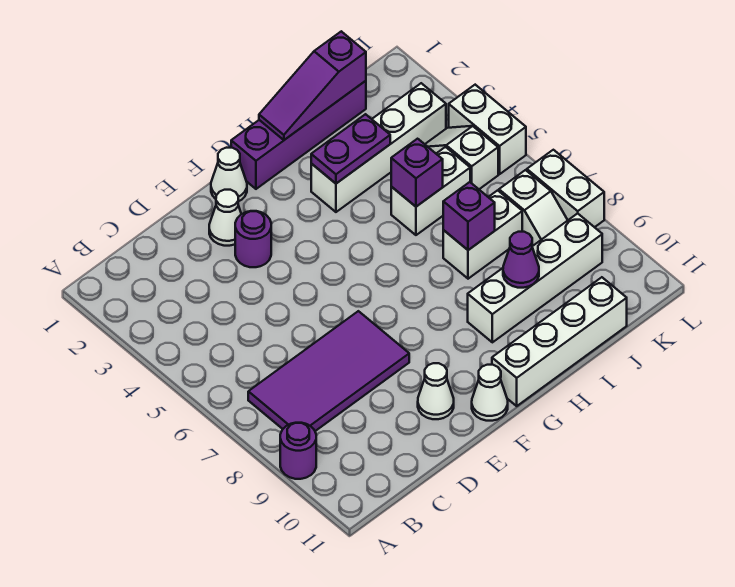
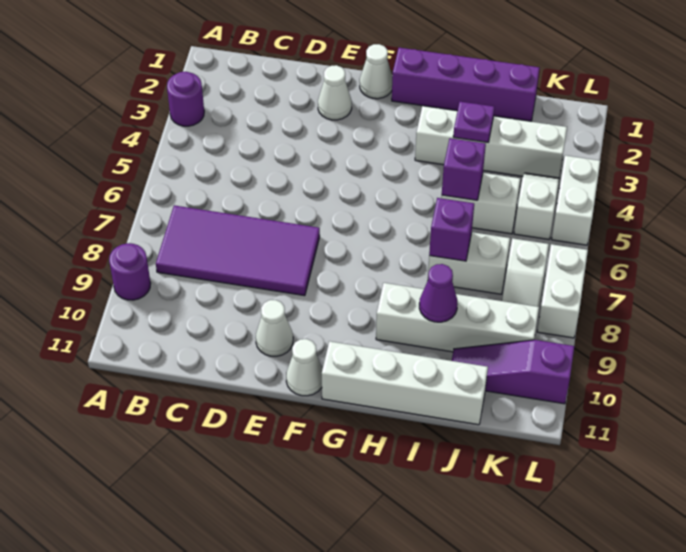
purple 1x1 round brick [235,211,271,267] -> purple 1x1 round brick moved to [167,72,204,126]
purple 1x3 slope [259,31,366,140] -> purple 1x3 slope moved to [452,340,574,404]
purple 1x2 plate [311,114,390,183] -> purple 1x1 plate [453,102,494,142]

